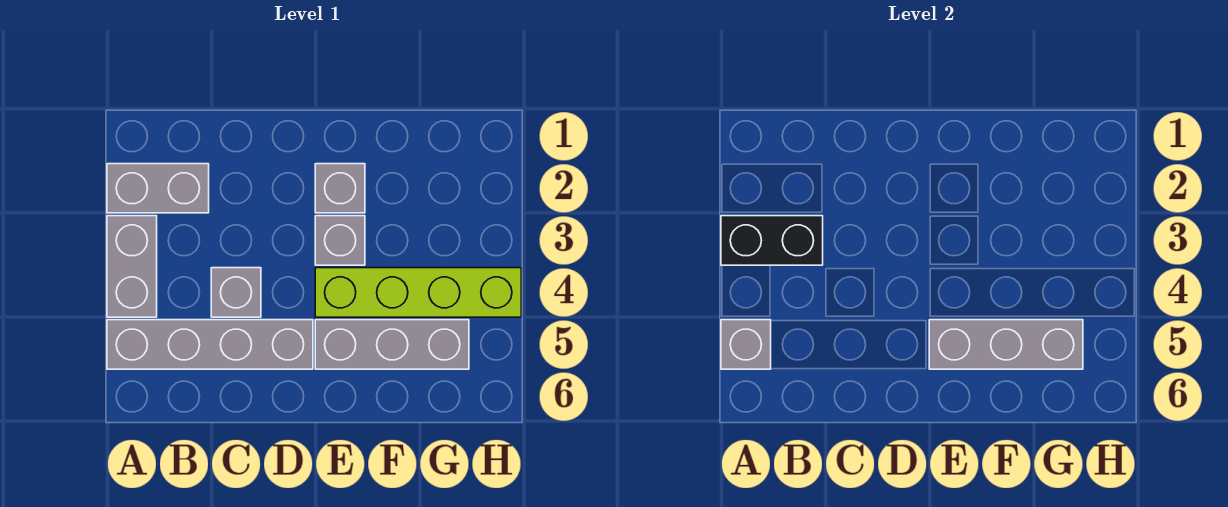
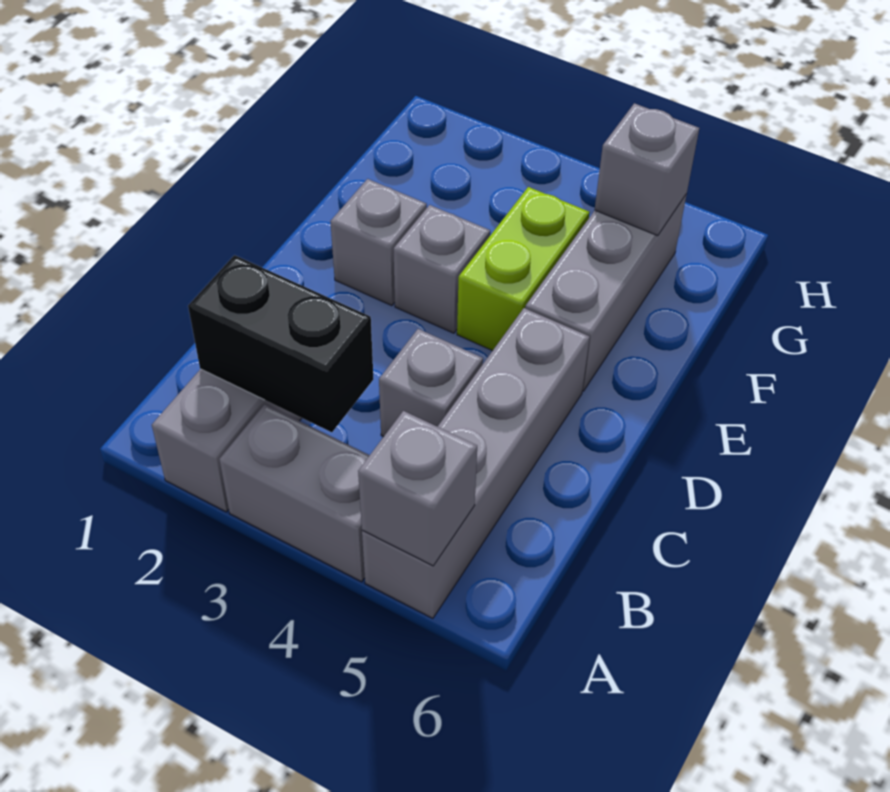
black 1x2 brick [721,216,823,265] -> black 1x2 brick turned to [188,255,373,432]
lime 1x4 brick [315,268,521,317] -> lime 1x2 brick [457,187,590,351]
grey 1x3 brick [929,320,1083,369] -> grey 1x1 brick [595,103,699,236]

